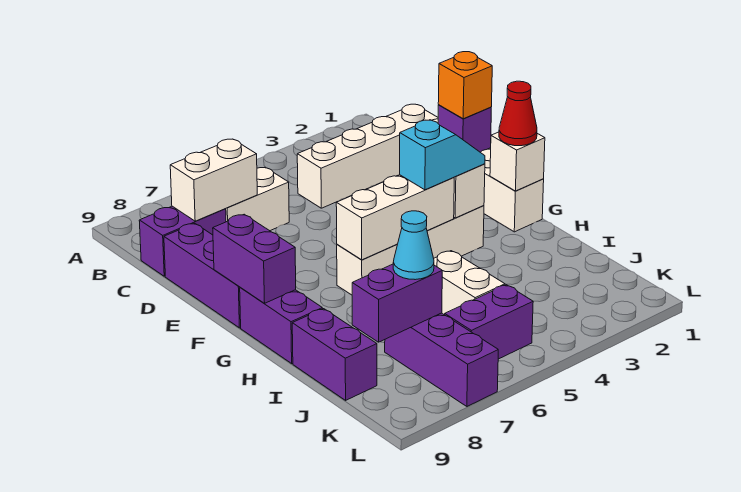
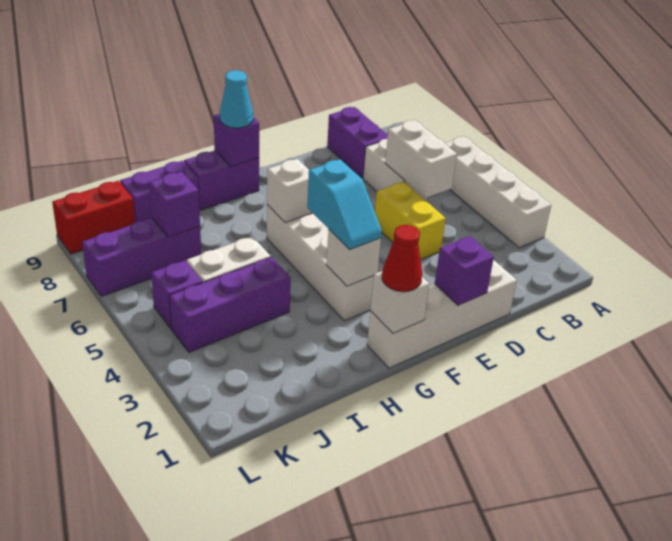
white 1x4 brick [297,104,438,208] -> white 1x4 brick moved to [445,136,551,248]
white 1x2 brick [170,139,257,221] -> white 1x2 brick moved to [385,120,457,198]
none -> yellow 1x2 brick [375,182,446,259]
purple 1x3 brick [164,223,241,328] -> purple 1x3 brick moved to [169,257,291,352]
orange 1x1 brick [438,52,492,119] -> none
purple 1x2 brick [213,214,296,303] -> purple 1x1 brick [214,114,259,166]
white 1x3 brick [336,175,454,260] -> white 1x1 brick [267,159,312,223]
purple 1x2 brick [352,264,442,342] -> purple 1x1 brick [149,172,200,237]
cyan 1x1 cone [393,211,434,280] -> cyan 1x1 cone moved to [220,70,253,128]
purple 1x2 brick [445,285,533,359] -> purple 1x1 brick [151,260,202,328]
none -> red 1x2 brick [52,181,135,254]

